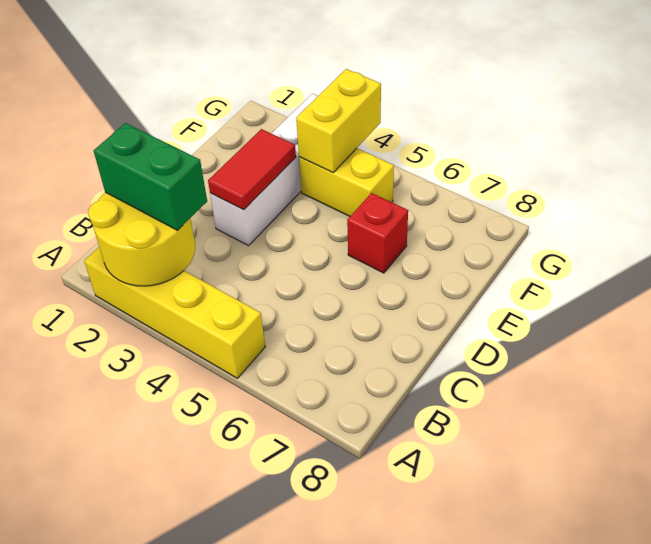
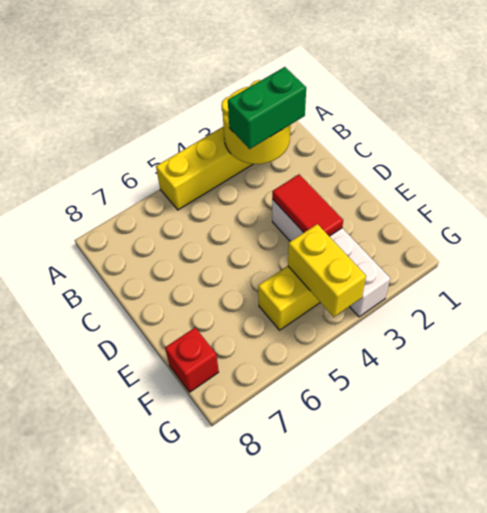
red 1x1 brick [347,193,408,273] -> red 1x1 brick moved to [165,328,219,392]

